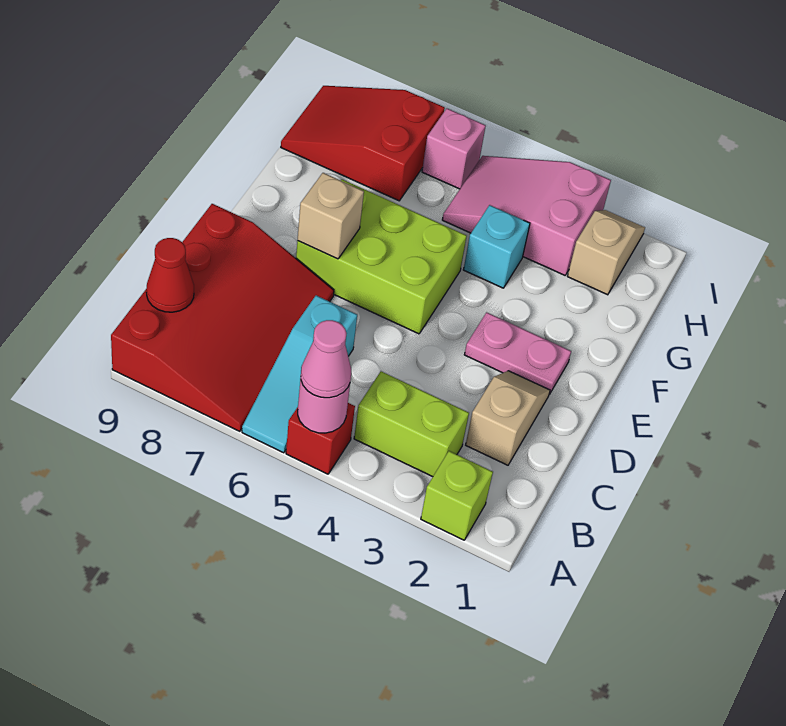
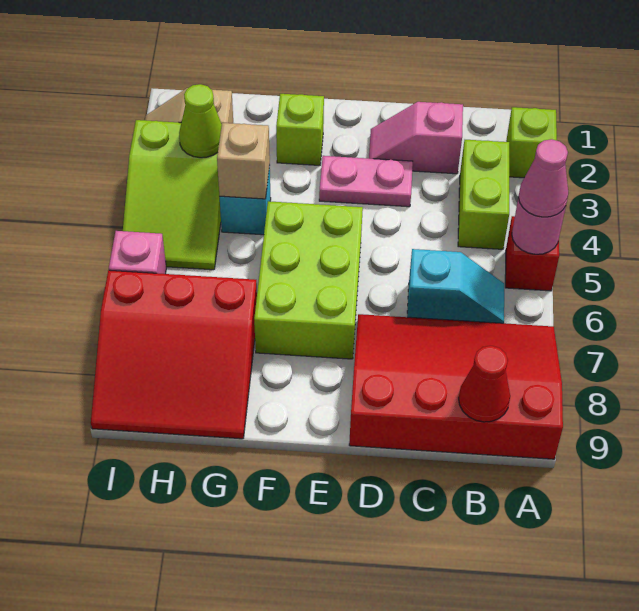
cyan 1x3 slope [242,296,357,453] -> cyan 1x2 slope [407,249,504,323]
tan 1x2 slope [466,371,550,465] -> pink 1x2 slope [369,102,463,174]
pink 1x2 plate [464,312,571,394] -> pink 1x2 plate turned to [319,156,413,207]
tan 1x1 brick [298,173,364,259] -> tan 1x1 brick moved to [217,123,270,199]
none -> lime 1x1 brick [276,94,324,165]
pink 2x3 slope [442,156,611,275] -> lime 2x3 slope [123,120,221,270]
none -> lime 1x1 cone [179,84,222,158]
red 2x3 slope [281,86,445,201] -> red 3x3 slope [91,270,257,439]

